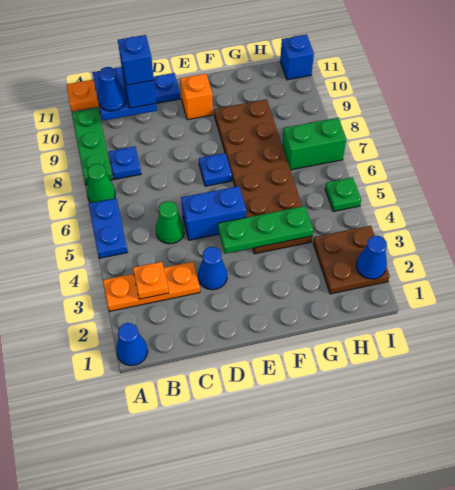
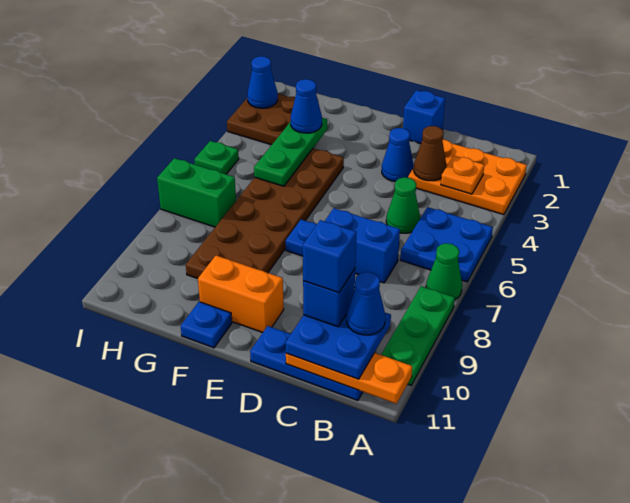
blue 1x1 cone [116,323,148,366] -> blue 1x1 cone moved to [291,79,322,133]
orange 1x3 plate [103,262,200,311] -> orange 2x3 plate [408,140,527,215]
blue 1x2 plate [89,198,128,258] -> blue 2x2 plate [400,207,493,282]
blue 1x1 plate [109,146,141,179] -> blue 1x1 plate moved to [181,302,232,348]
none -> brown 1x1 cone [414,126,447,181]
blue 1x2 brick [181,186,246,240] -> blue 1x2 brick moved to [325,208,400,283]
green 1x3 plate [218,206,313,254] -> green 1x3 plate turned to [254,118,327,186]
orange 1x1 brick [180,74,213,120] -> orange 1x2 brick [198,255,284,333]
blue 1x1 brick [280,34,314,80] -> blue 1x1 brick moved to [403,90,445,144]

